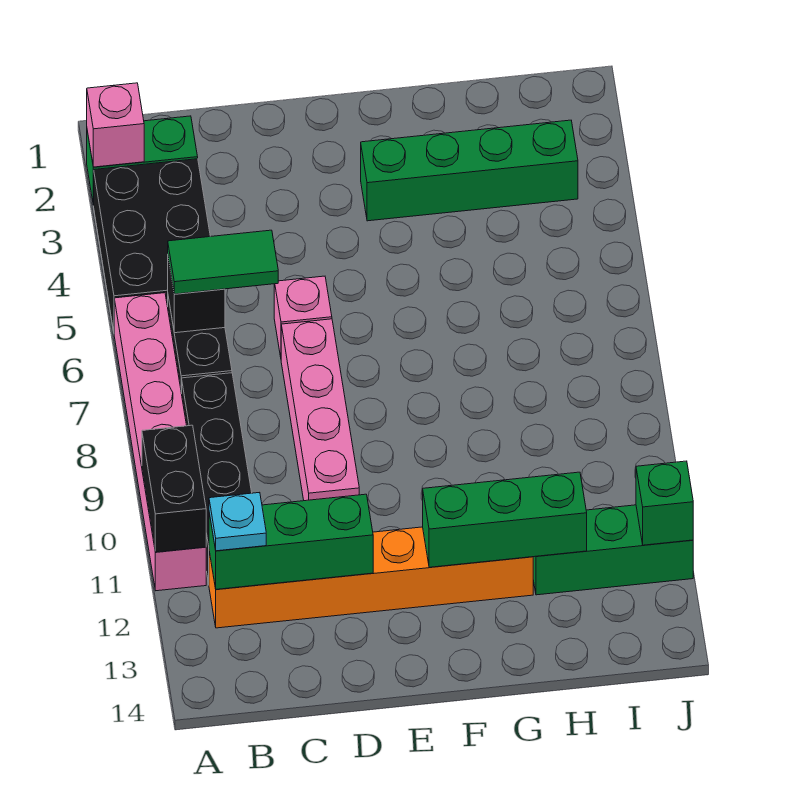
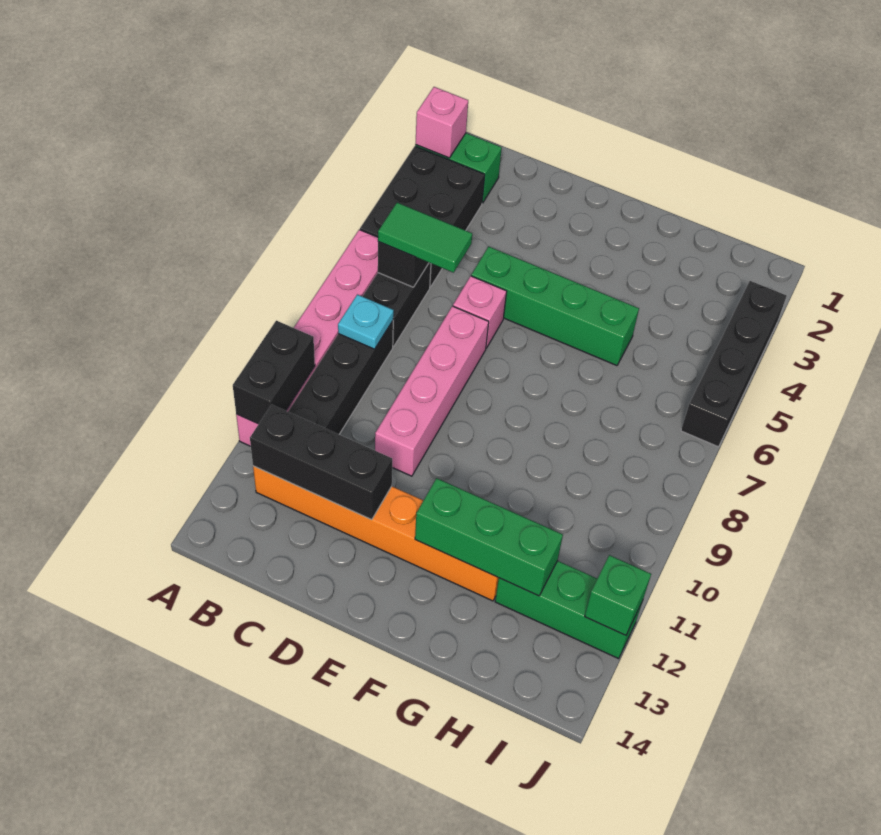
green 1x3 brick [209,494,373,589] -> black 1x3 brick [250,405,392,520]
cyan 1x1 plate [209,492,266,551] -> cyan 1x1 plate moved to [338,294,394,349]
green 1x4 brick [361,120,578,221] -> green 1x4 brick moved to [471,247,639,366]
none -> black 1x4 brick [681,281,787,447]

